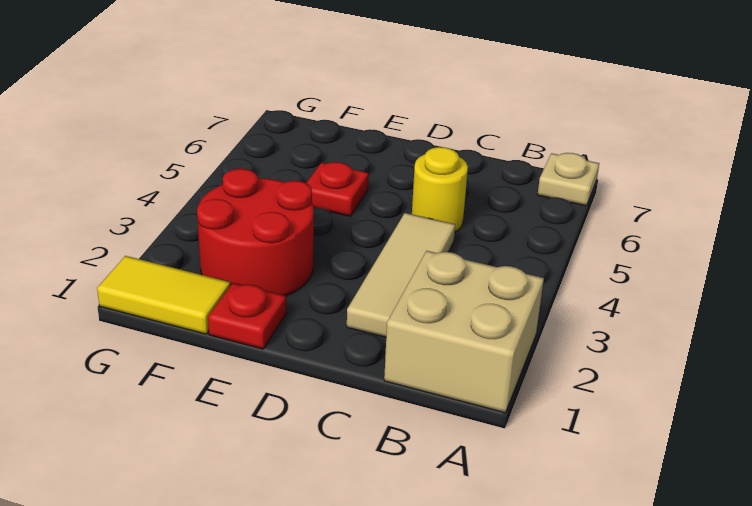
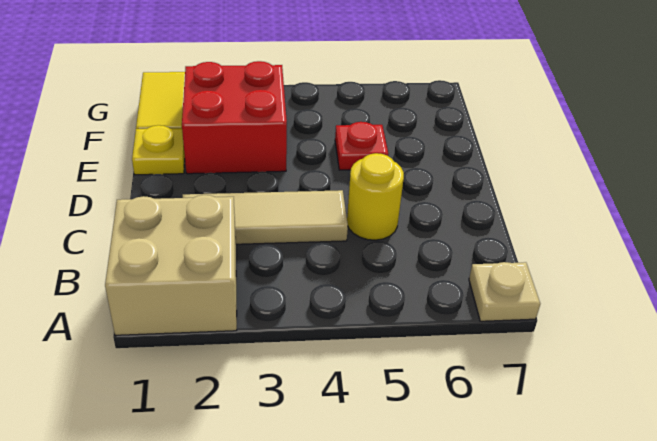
red 1x1 plate [208,283,286,349] -> yellow 1x1 plate [132,125,185,175]
red 2x2 round brick [197,169,314,296] -> red 2x2 brick [182,61,287,174]

